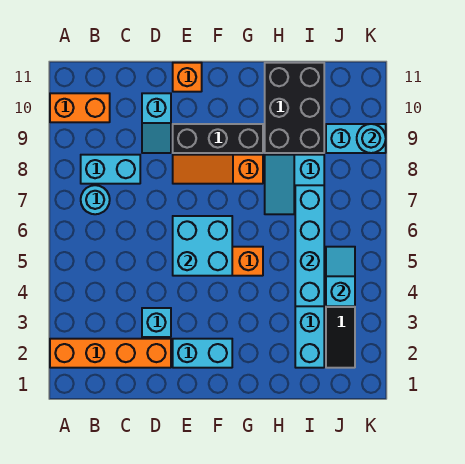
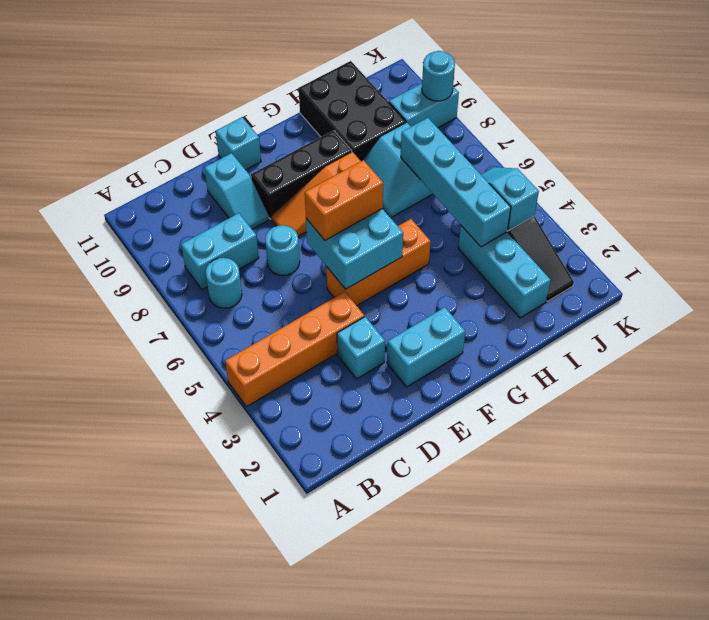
orange 1x4 brick [50,339,171,368] -> orange 1x4 brick moved to [225,292,364,407]
orange 1x2 brick [50,93,110,122] -> orange 1x2 brick moved to [305,160,383,240]
none -> cyan 1x1 round brick [265,225,300,276]
orange 1x1 brick [173,63,202,92] -> cyan 1x1 brick [216,117,261,170]

